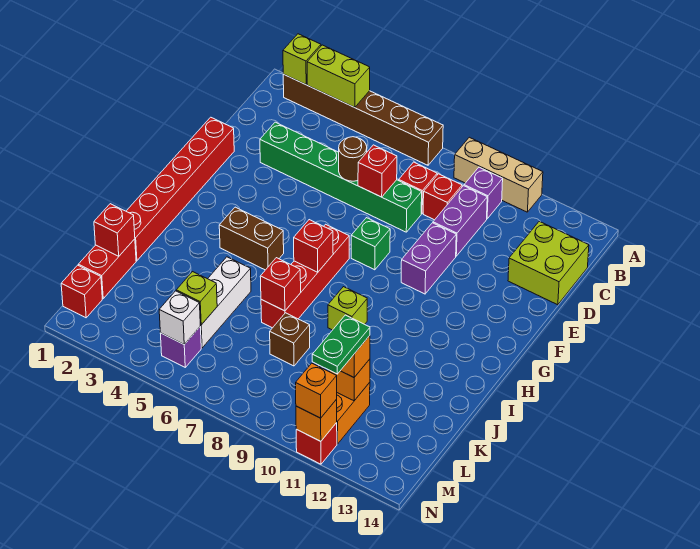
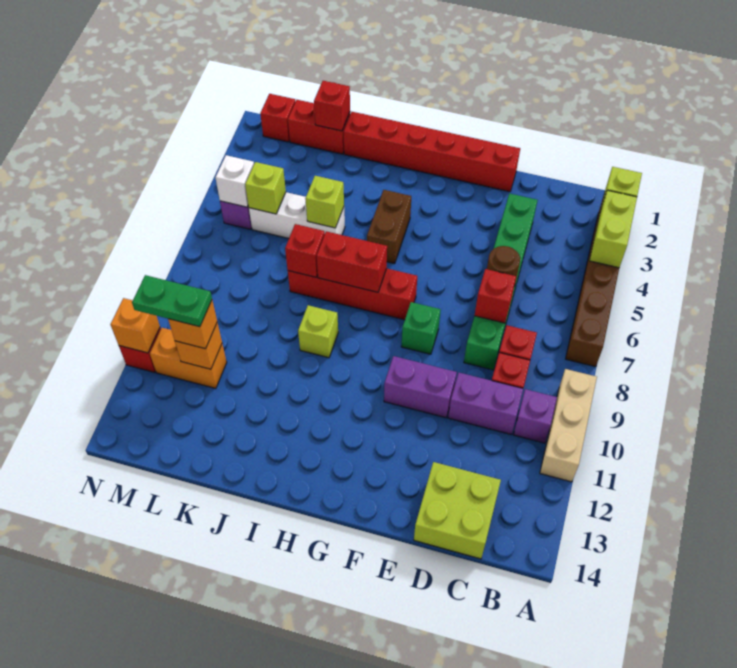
red 1x1 brick [294,220,333,272] -> red 1x2 brick [317,231,387,292]
none -> lime 1x1 brick [305,176,344,228]
brown 1x1 brick [270,313,310,366] -> none
orange 1x1 brick [296,363,337,418] -> none

